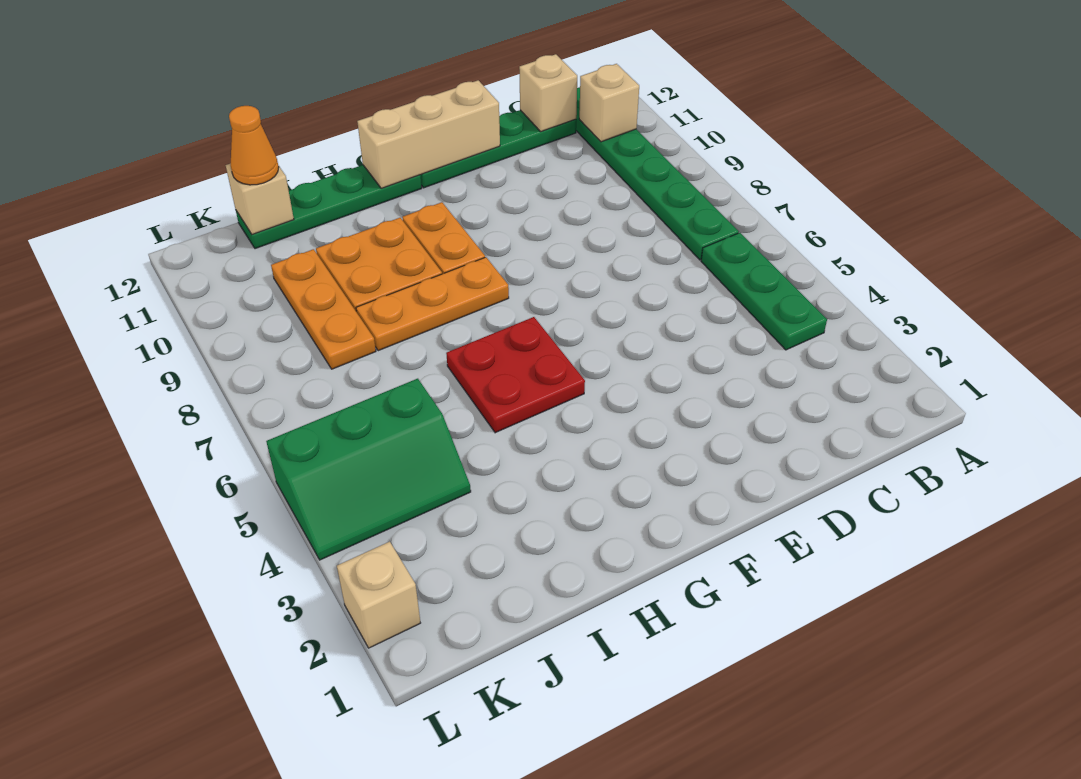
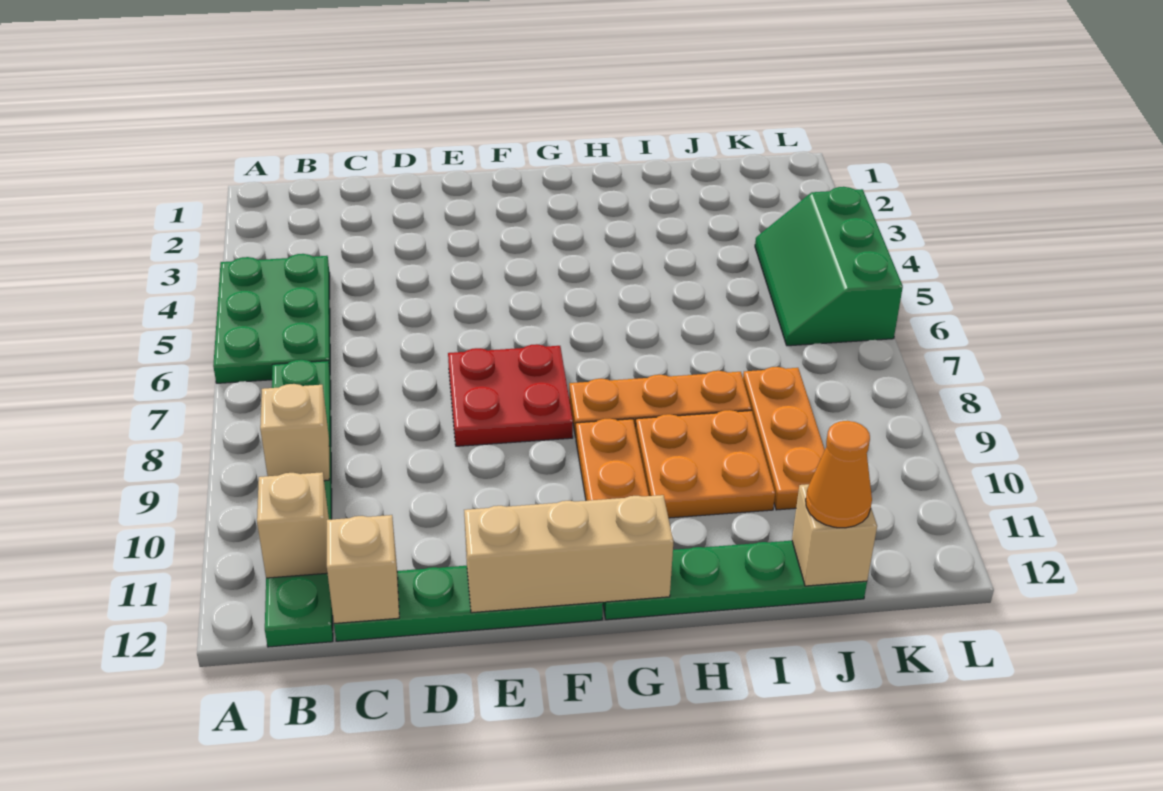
green 1x3 plate [701,233,827,350] -> green 2x3 plate [213,254,330,383]
red 2x2 plate [446,317,585,433] -> red 2x2 plate moved to [448,344,573,446]
green 2x3 slope [266,379,471,560] -> green 2x3 slope turned to [755,187,903,346]
tan 1x1 brick [337,542,420,648] -> tan 1x1 brick moved to [260,384,329,481]

